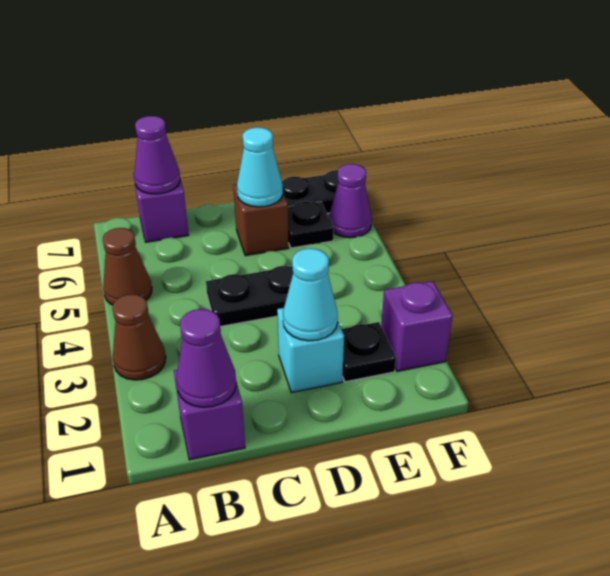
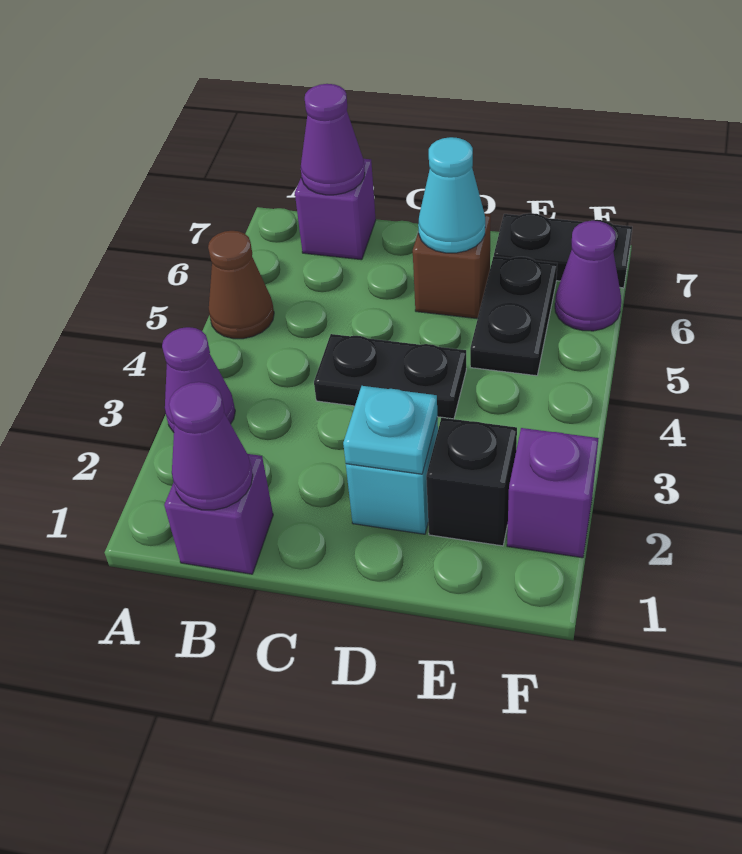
brown 1x1 cone [112,294,166,380] -> purple 1x1 cone [162,327,235,432]
cyan 1x1 cone [283,248,338,341] -> cyan 1x1 plate [343,386,437,474]
black 1x1 plate [342,322,396,382] -> black 1x1 brick [426,418,517,546]
black 1x1 plate [288,201,334,248] -> black 1x2 plate [470,256,557,376]

